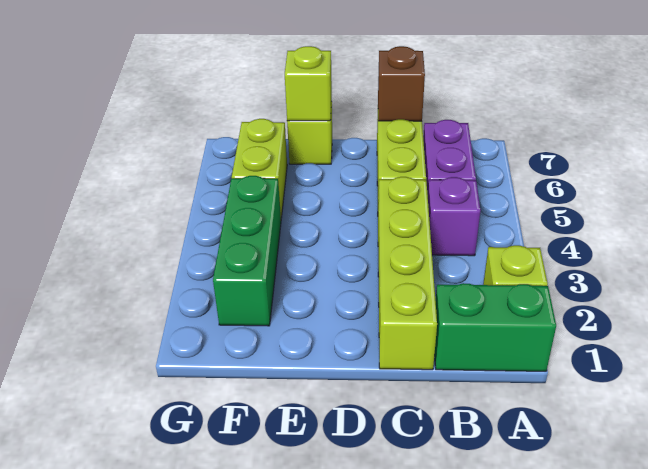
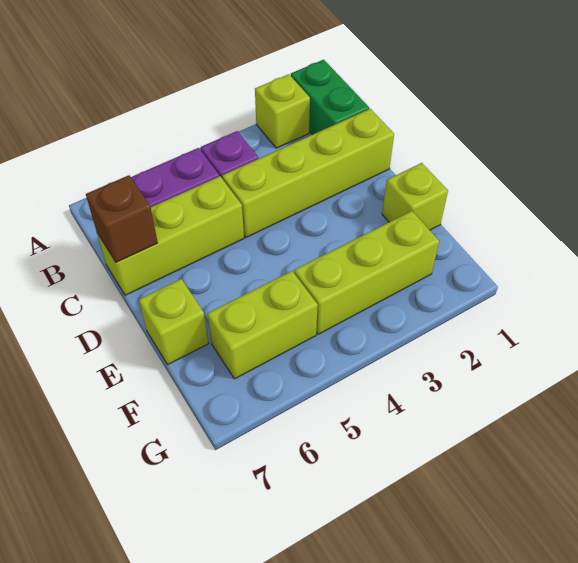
lime 1x1 brick [285,46,332,121] -> lime 1x1 brick moved to [382,163,448,230]
green 1x3 brick [213,176,281,326] -> lime 1x3 brick [294,211,439,334]

